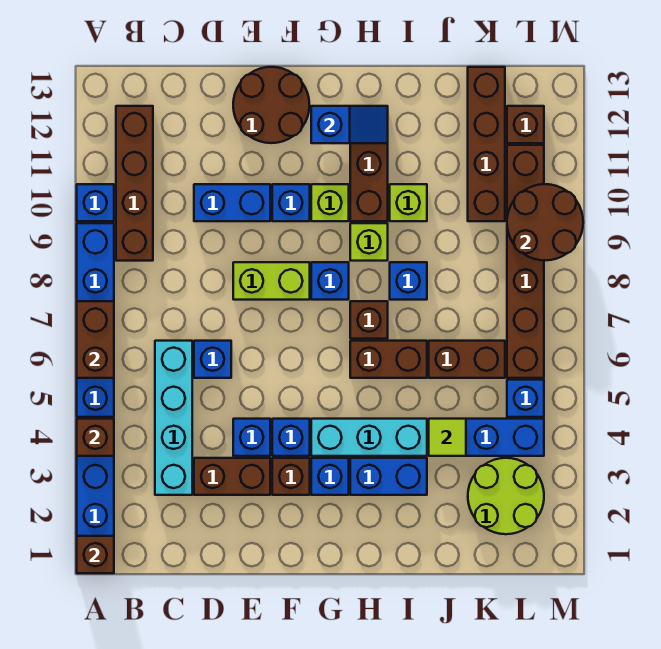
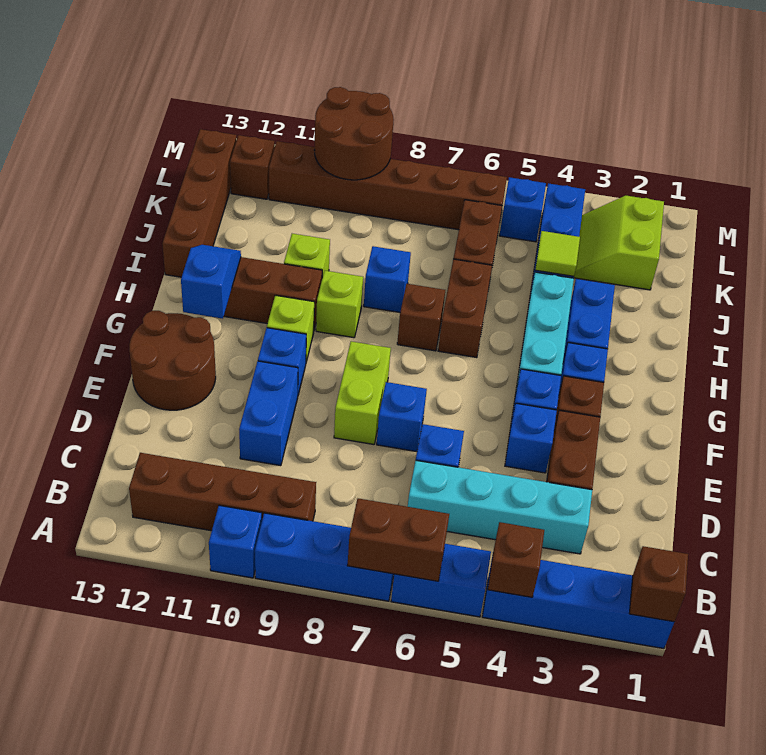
blue 1x1 brick [311,262,349,300] -> blue 1x1 brick moved to [377,382,427,452]
lime 2x2 round brick [468,458,544,534] -> lime 2x2 slope [574,196,664,290]
brown 1x4 brick [468,67,505,221] -> brown 1x4 brick turned to [162,129,236,277]

